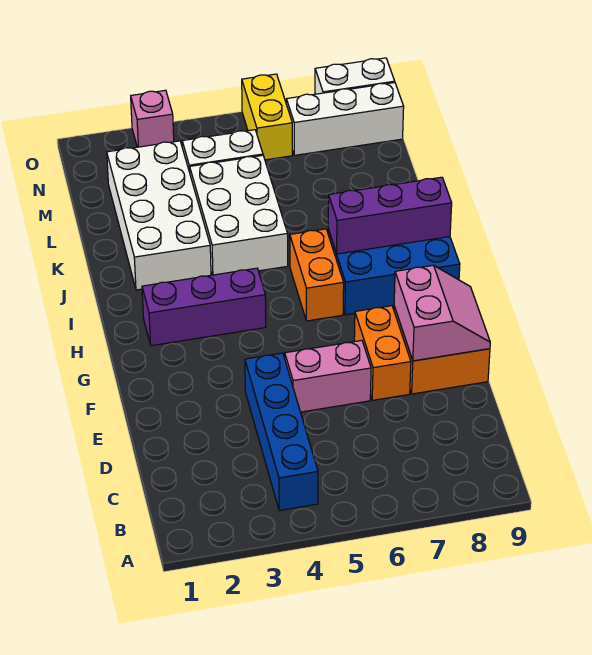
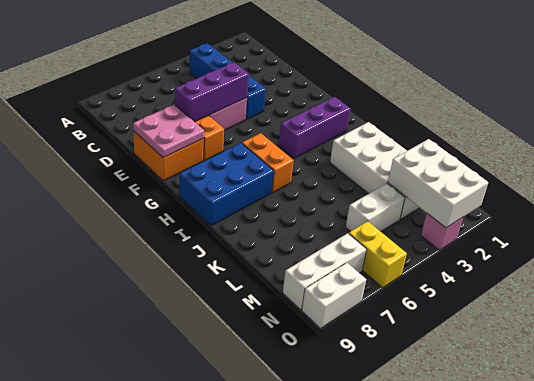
pink 2x2 slope [394,265,490,361] -> pink 2x2 plate [133,105,204,158]
purple 1x3 brick [328,177,452,254] -> purple 1x3 brick moved to [175,62,249,122]
white 2x3 brick [190,155,288,275] -> white 2x3 brick moved to [388,139,488,228]

